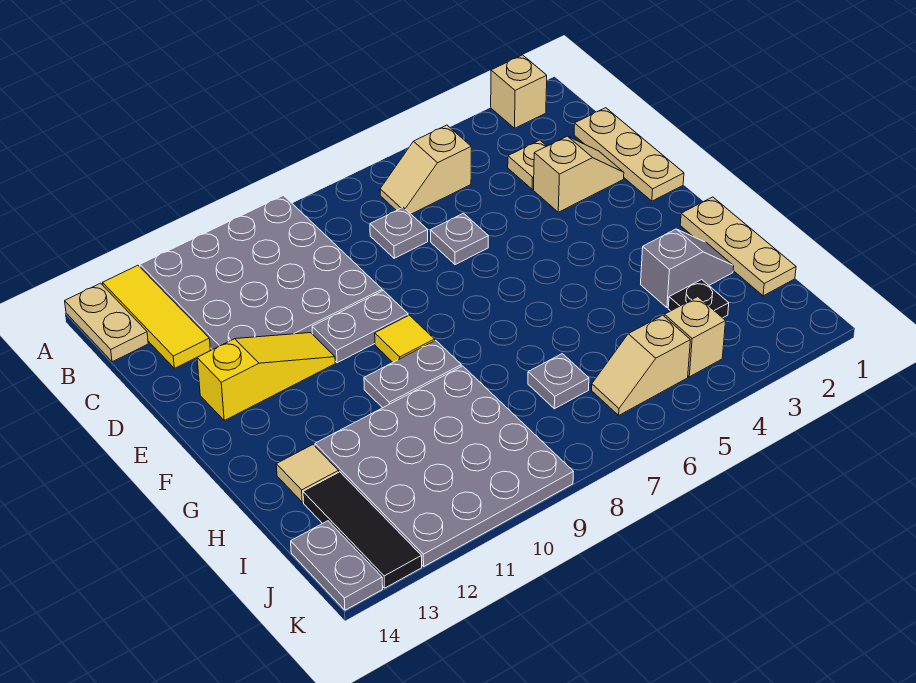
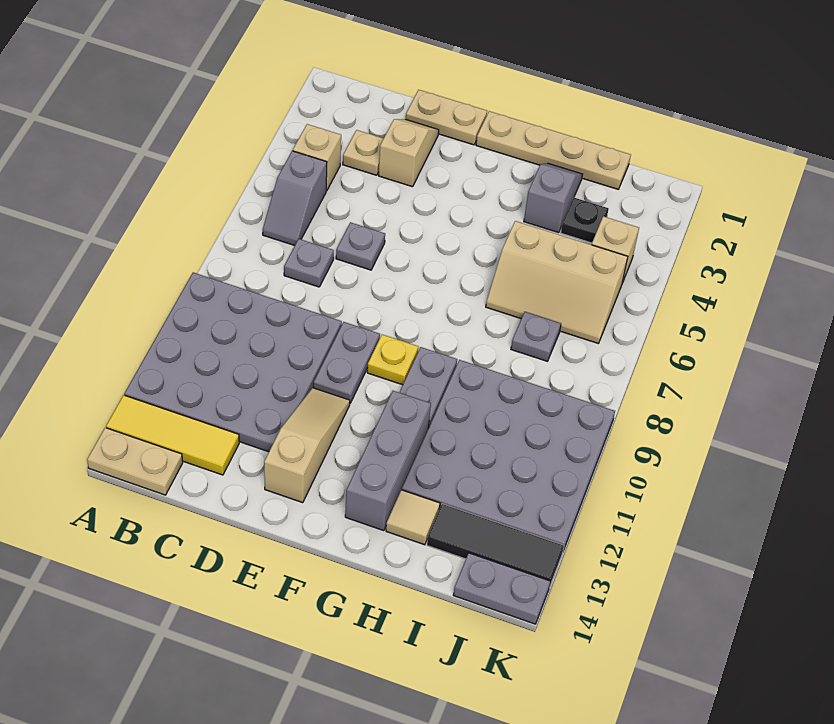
tan 1x1 brick [491,55,547,128] -> tan 1x1 brick moved to [293,124,341,191]
tan 1x2 slope [380,125,471,214] -> grey 1x2 slope [263,151,327,246]
tan 1x3 plate [574,108,684,201] -> tan 1x2 plate [406,90,487,145]
yellow 1x3 slope [197,333,335,420] -> tan 1x3 slope [264,388,350,503]
yellow 1x1 tile [375,315,435,362] -> yellow 1x1 plate [367,334,418,385]
tan 1x3 plate [680,197,796,296] -> tan 1x4 plate [476,111,631,189]
none -> grey 1x3 brick [345,391,431,531]
tan 1x2 slope [592,315,690,415] -> tan 2x3 slope [486,221,628,343]

